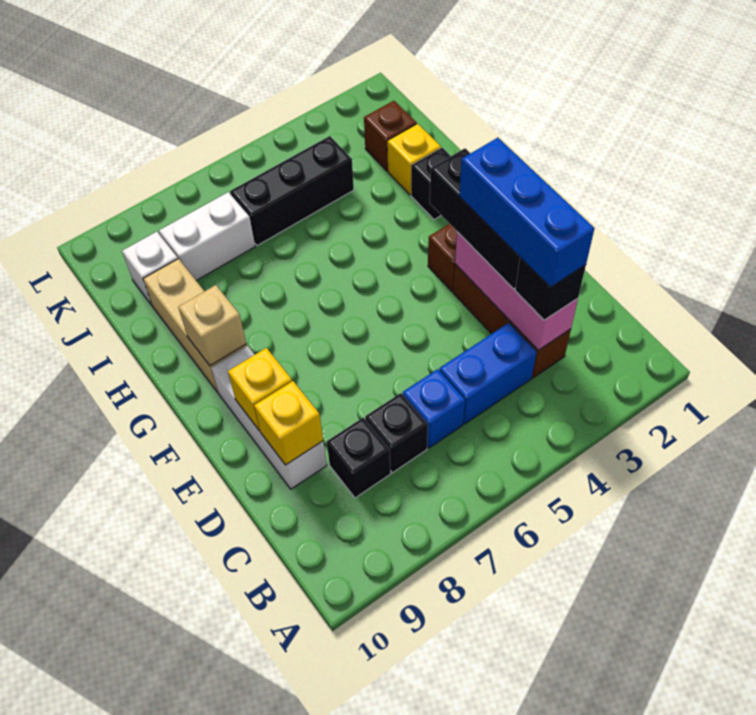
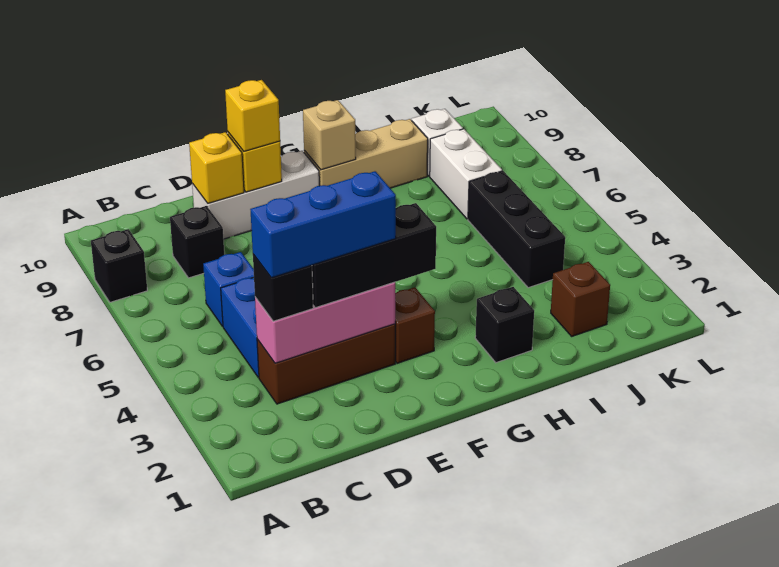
black 1x1 brick [365,393,428,473] -> black 1x1 brick moved to [91,229,147,302]
yellow 1x1 brick [387,124,441,195] -> yellow 1x1 brick moved to [225,80,280,151]

